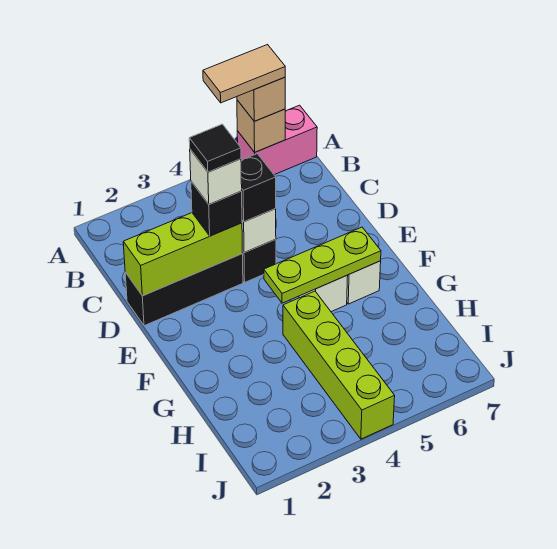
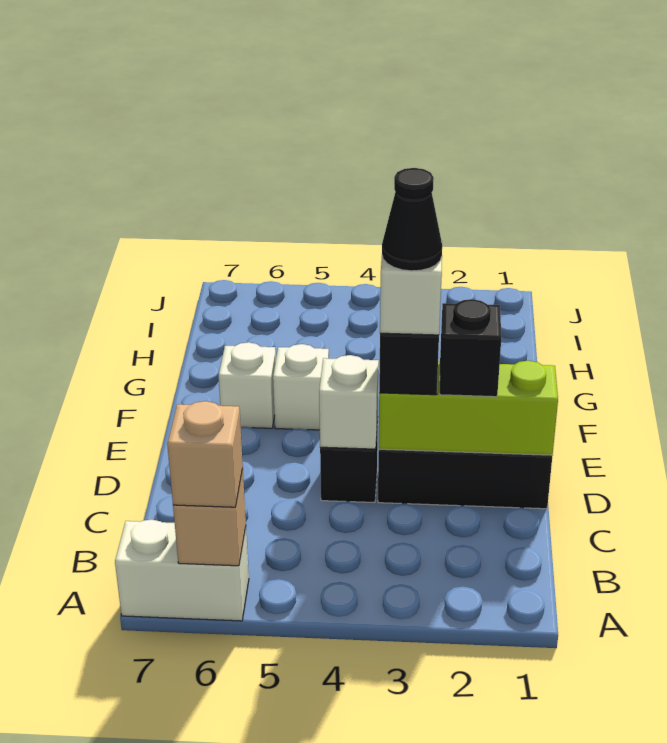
tan 1x2 tile [203,45,285,103] -> none
pink 1x2 brick [237,105,317,175] -> white 1x2 brick [115,520,249,621]
black 1x1 tile [189,124,241,172] -> black 1x1 cone [382,168,442,271]
black 1x1 brick [241,154,276,222] -> black 1x1 brick moved to [440,299,501,397]
lime 1x3 plate [264,227,381,303] -> none
lime 1x4 brick [283,291,395,439] -> none

